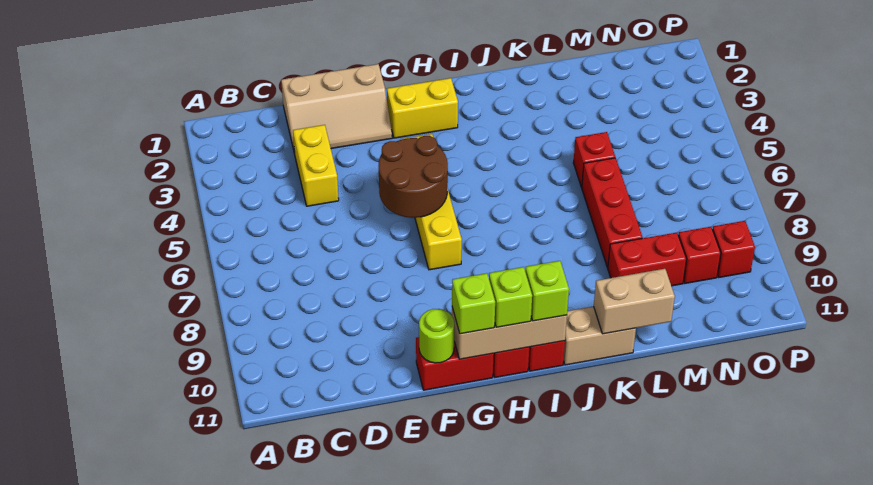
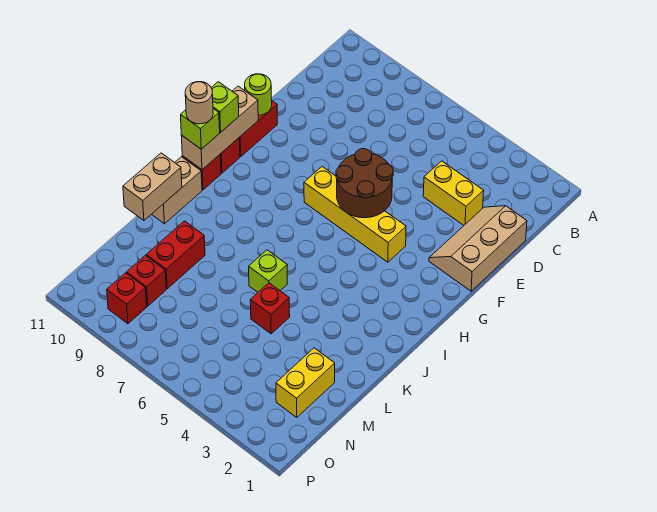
yellow 1x2 brick [387,78,458,138] -> yellow 1x2 brick moved to [276,348,335,417]
lime 1x1 brick [452,273,495,334] -> lime 1x1 brick moved to [249,250,287,292]
none -> tan 1x1 round brick [185,82,213,124]
red 1x3 brick [582,158,642,268] -> none

